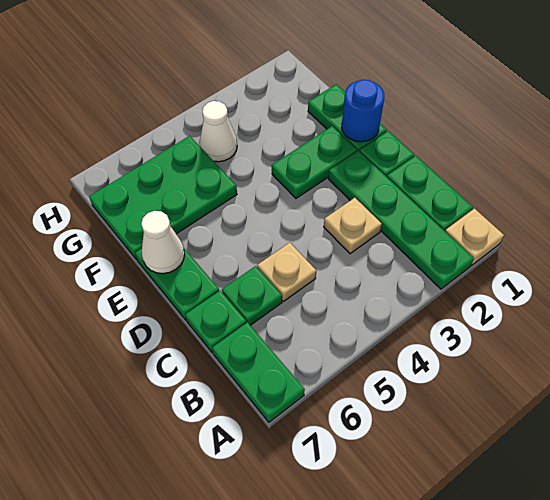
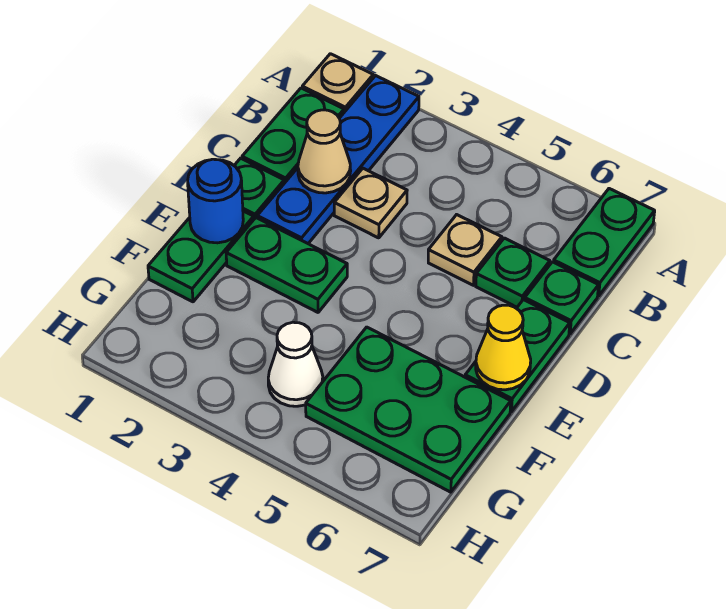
green 1x4 plate [328,151,474,289] -> blue 1x4 plate [257,76,419,243]
none -> tan 1x1 cone [298,110,351,193]
white 1x1 cone [141,211,185,274] -> yellow 1x1 cone [476,305,531,390]

